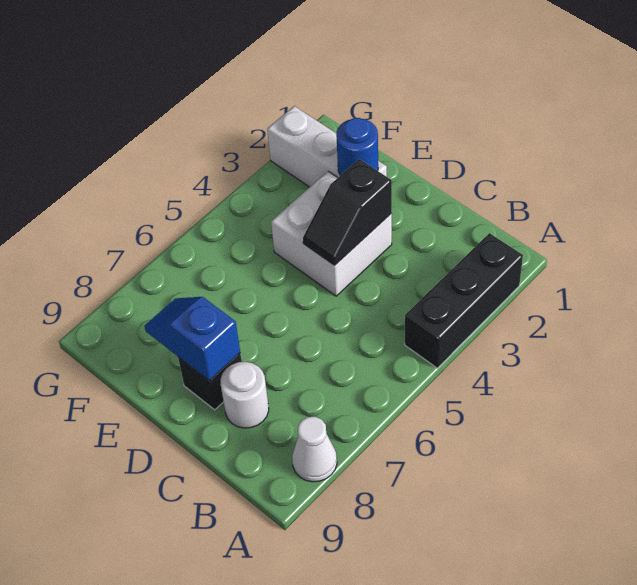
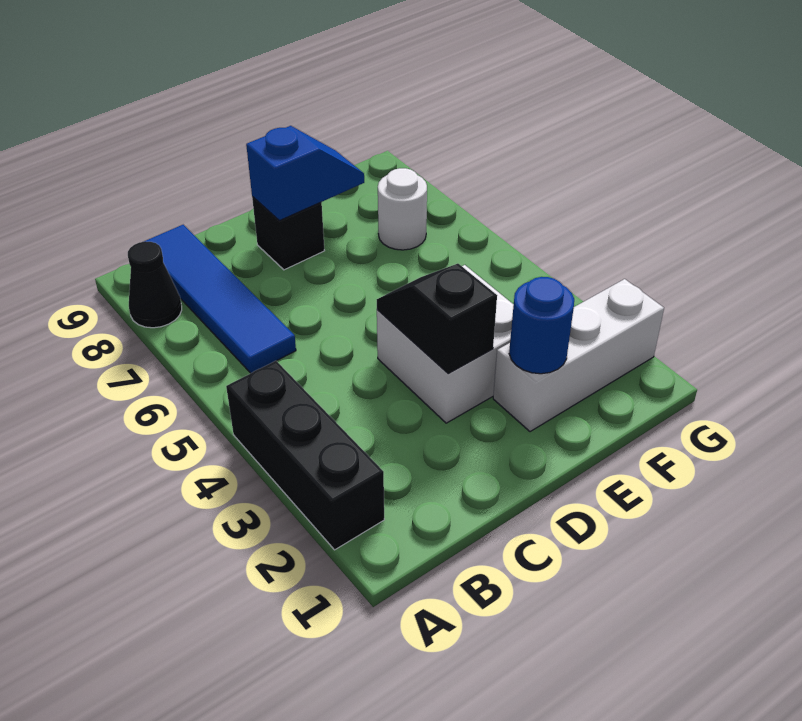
white 1x1 cone [292,417,337,482] -> black 1x1 cone [128,241,182,328]
none -> blue 1x4 tile [144,225,296,373]
white 1x1 round brick [221,362,269,428] -> white 1x1 round brick moved to [378,168,427,250]

